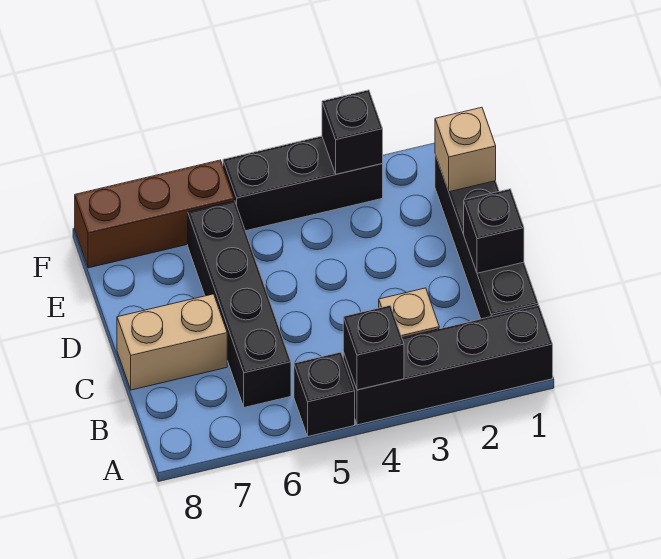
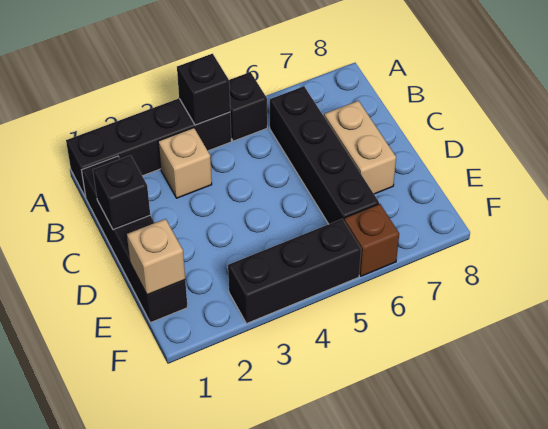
tan 1x2 brick [117,294,227,390] -> tan 1x2 brick turned to [324,101,396,194]
black 1x1 brick [322,90,383,174] -> none
brown 1x3 brick [75,160,234,268] -> brown 1x1 brick [344,204,399,276]

